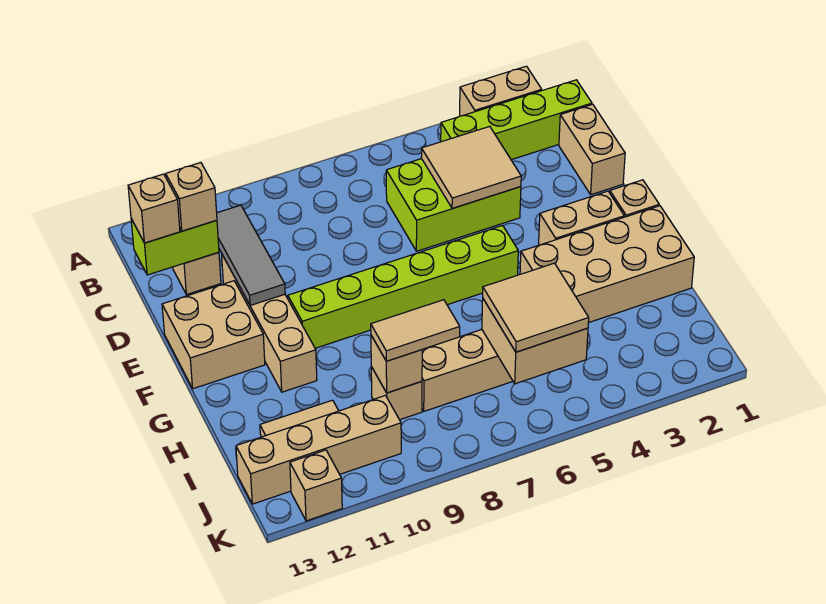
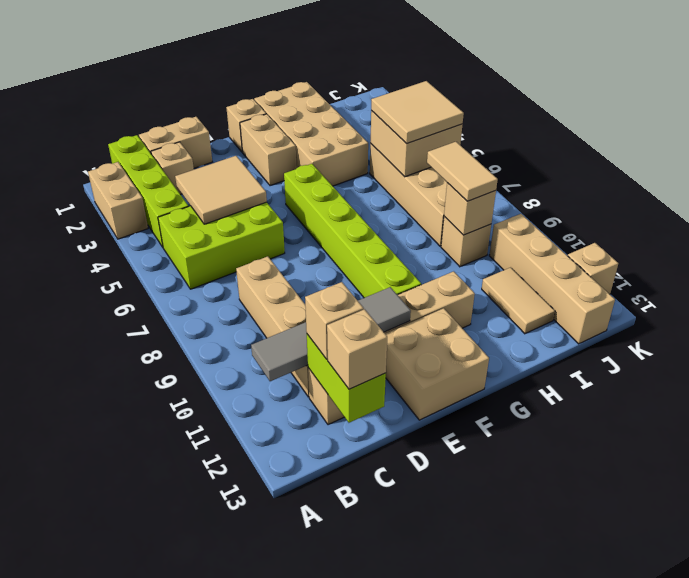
none -> tan 1x1 brick [151,142,194,195]
lime 2x3 brick [386,159,521,251] -> lime 2x3 brick turned to [158,202,285,289]
none -> tan 1x4 brick [236,256,309,397]
grey 1x3 tile [217,205,285,306] -> grey 1x4 tile [251,287,411,381]

